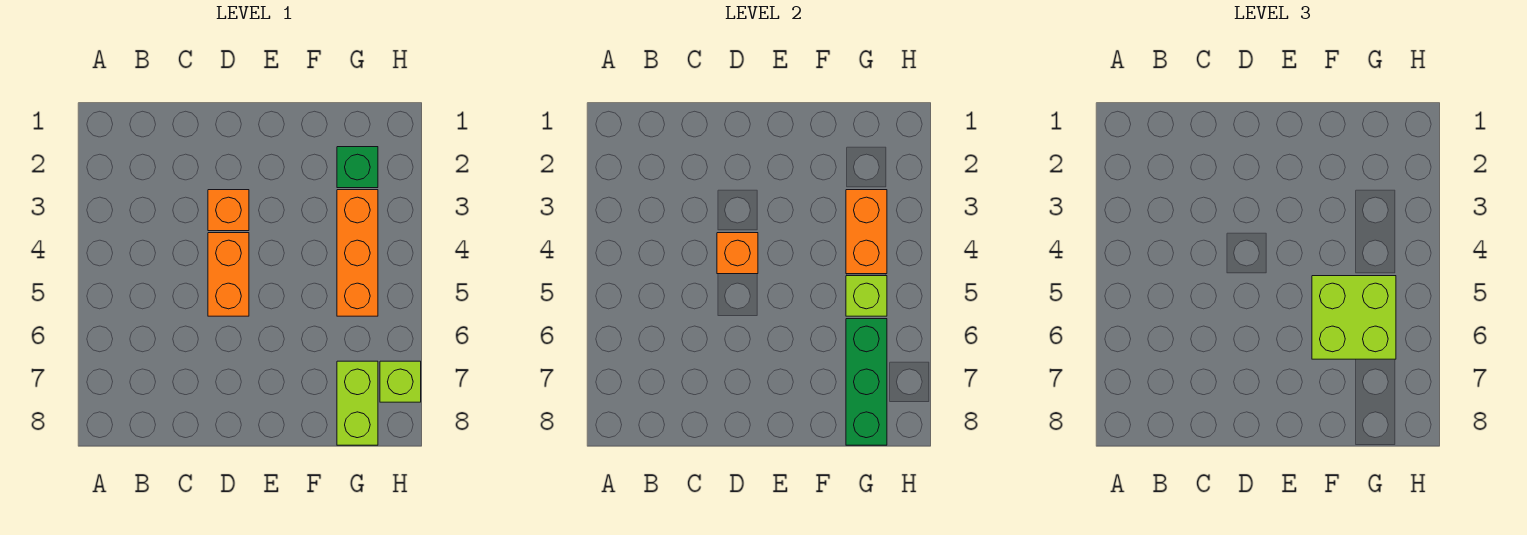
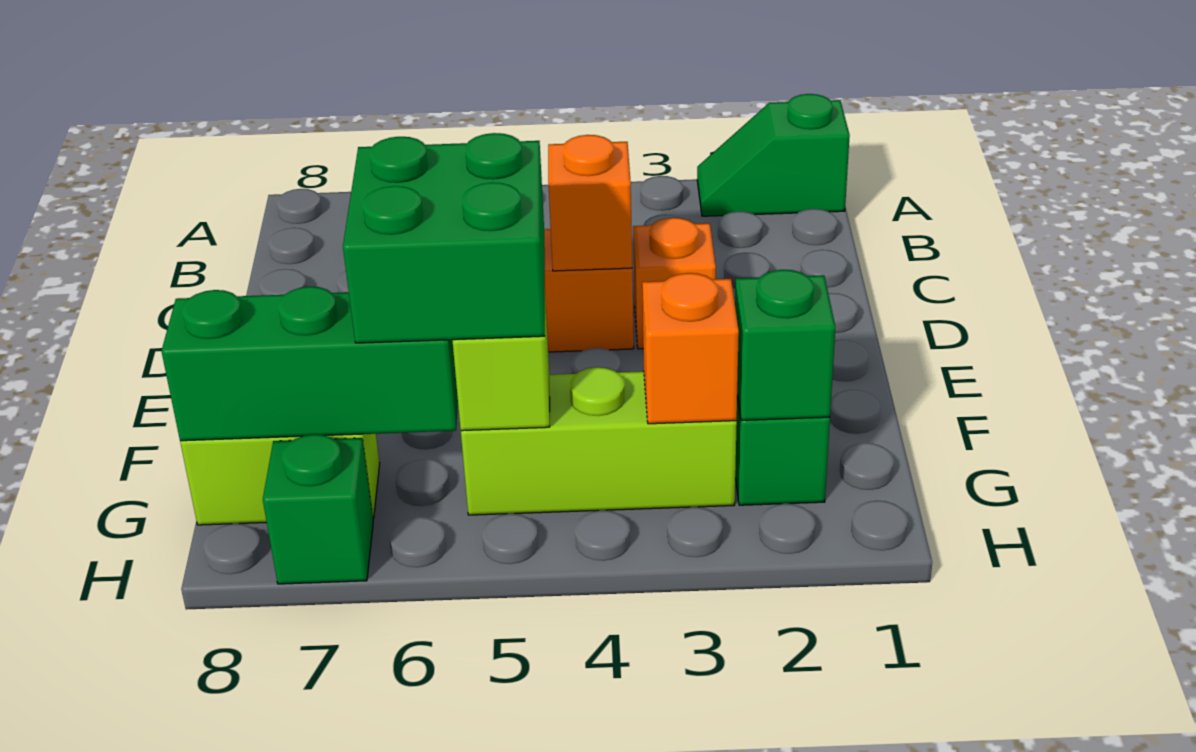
none -> green 1x2 slope [697,94,850,216]
lime 2x2 brick [1312,276,1396,359] -> green 2x2 brick [343,133,545,343]
none -> green 1x1 brick [735,270,835,420]
orange 1x3 brick [337,190,378,316] -> lime 1x3 brick [461,367,737,515]
orange 1x2 brick [846,190,887,274] -> orange 1x1 brick [642,273,739,424]
lime 1x1 brick [380,361,421,402] -> green 1x1 brick [263,434,373,584]

